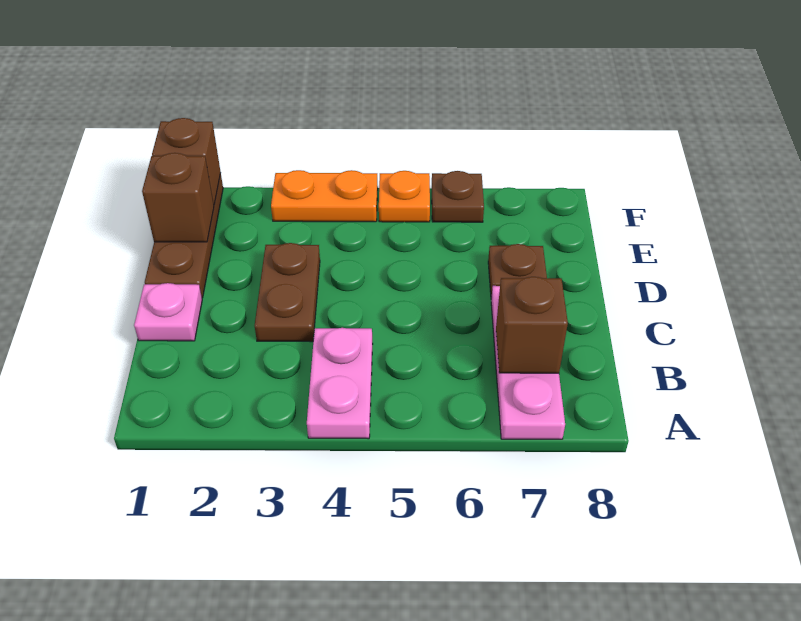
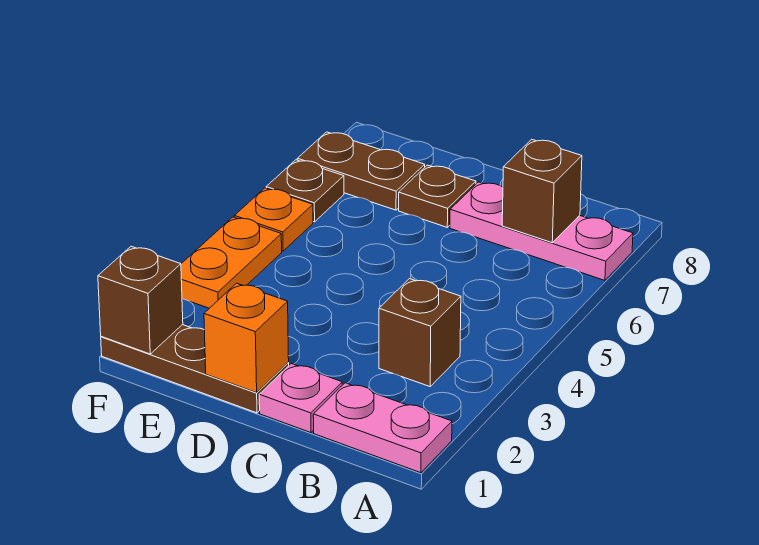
pink 1x2 plate [307,328,373,439] -> pink 1x2 plate moved to [313,383,452,473]
brown 1x2 plate [255,243,320,342] -> brown 1x2 plate moved to [297,132,425,210]
none -> orange 1x1 brick [204,283,289,393]
brown 1x1 brick [142,153,214,242] -> brown 1x1 brick moved to [379,279,461,386]

